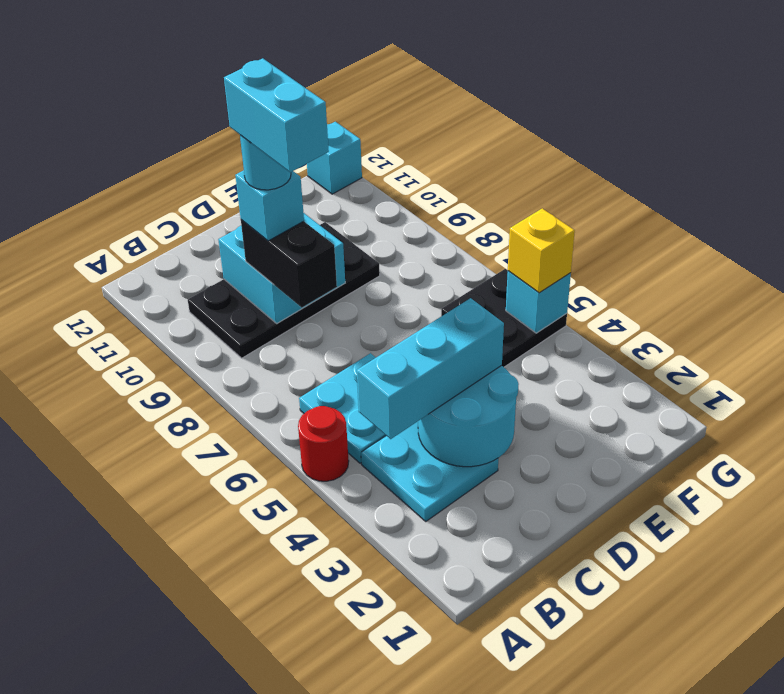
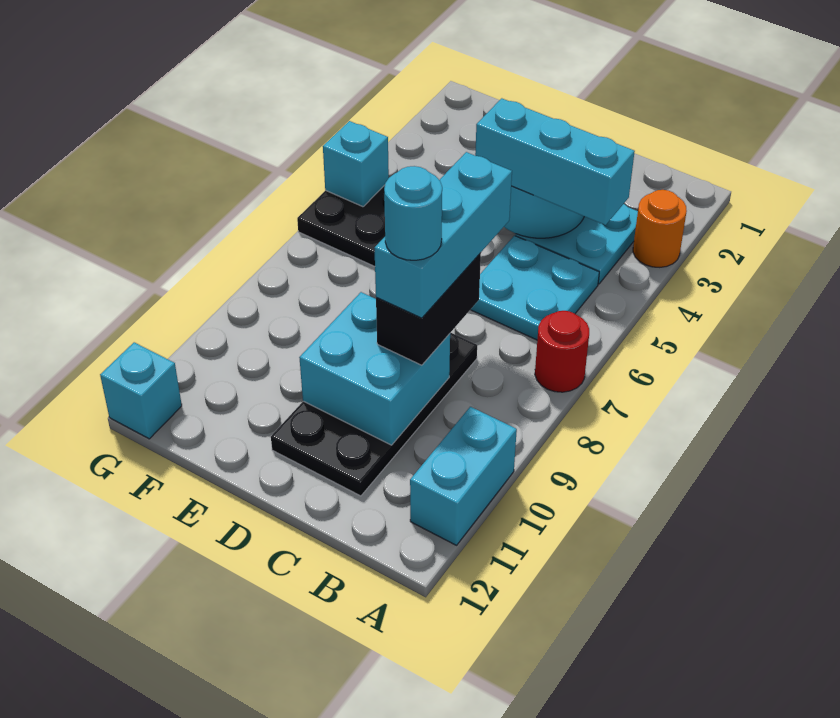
none -> orange 1x1 round brick [633,190,687,267]
red 1x1 round brick [298,406,349,481] -> red 1x1 round brick moved to [535,311,589,392]
black 2x4 plate [188,222,380,358] -> black 2x4 plate turned to [271,333,477,496]
cyan 1x2 brick [224,58,329,172] -> cyan 1x2 brick moved to [410,407,517,545]
cyan 1x1 brick [235,170,304,241] -> cyan 1x3 brick [375,152,512,318]
yellow 1x1 brick [508,208,575,293] -> none

